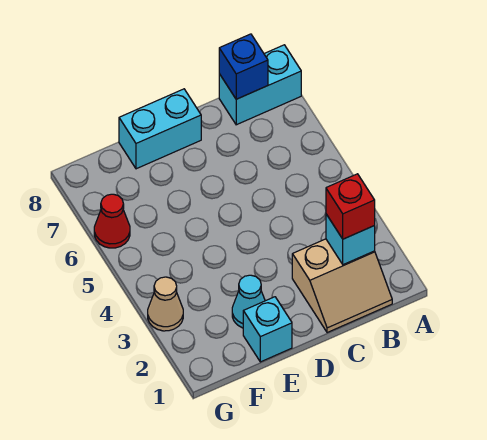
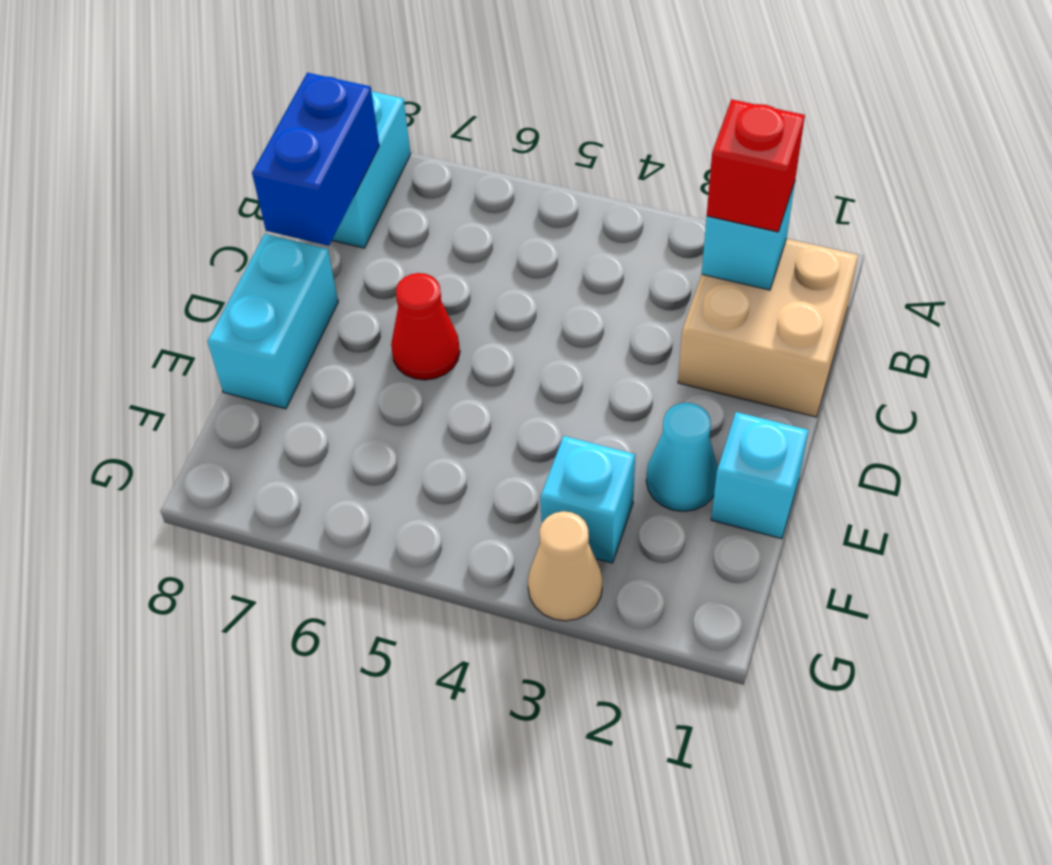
tan 2x2 slope [292,239,392,333] -> tan 2x2 brick [678,239,858,417]
blue 1x1 brick [219,34,268,99] -> blue 1x2 brick [252,73,379,246]
none -> cyan 1x1 brick [541,436,635,563]
red 1x1 cone [94,194,130,248] -> red 1x1 cone moved to [391,273,460,380]

